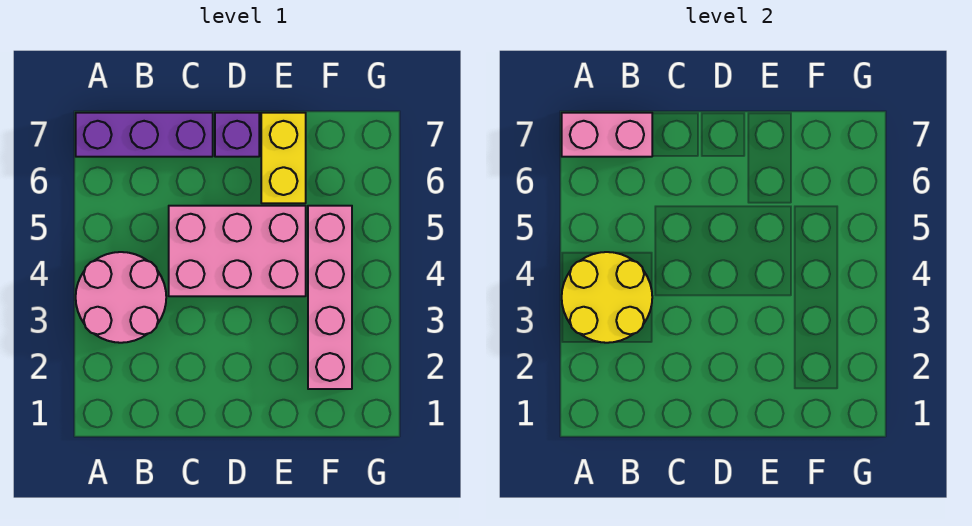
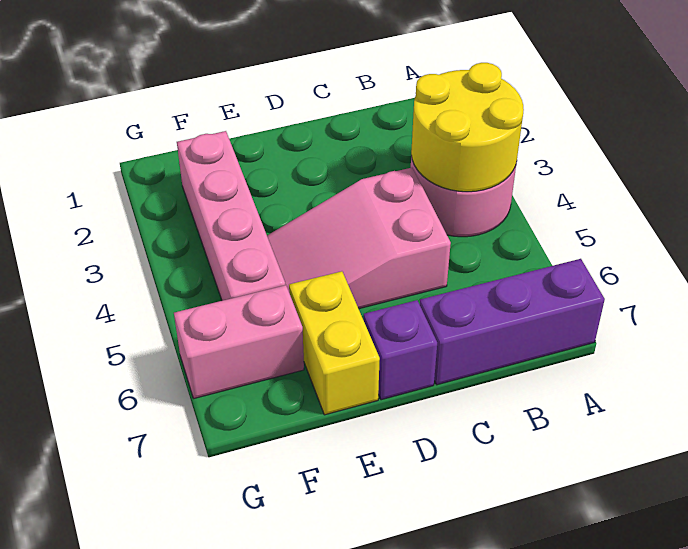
pink 1x2 brick [562,113,652,157] -> pink 1x2 brick moved to [174,285,304,398]
pink 2x3 brick [169,206,306,296] -> pink 2x3 slope [267,168,451,309]

